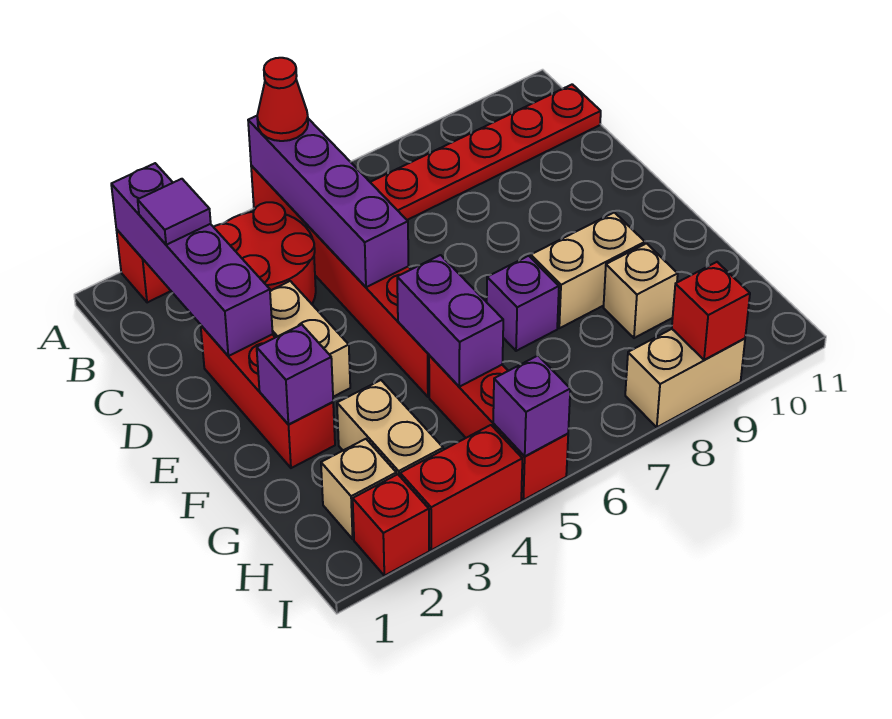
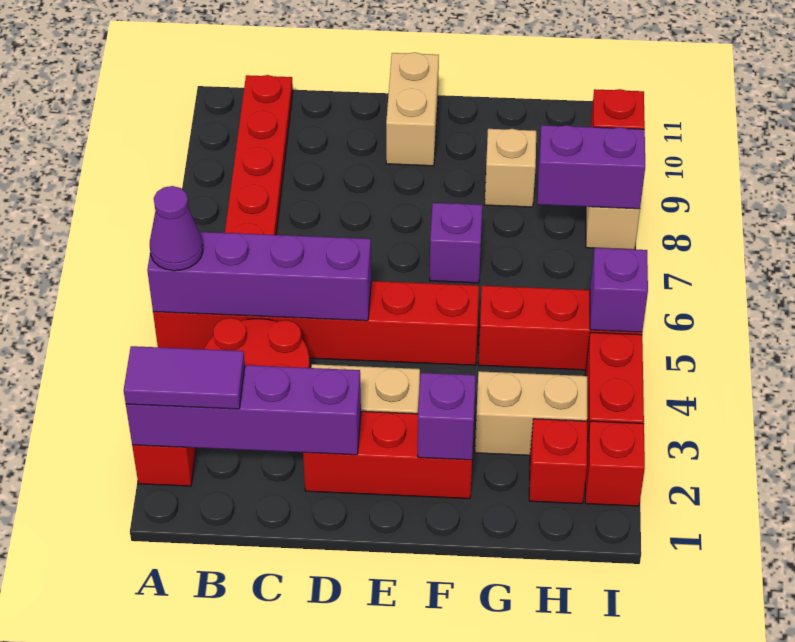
red 1x1 cone [257,58,308,141] -> purple 1x1 cone [150,186,203,271]
purple 1x1 tile [138,179,211,245] -> purple 1x2 tile [124,346,245,409]
purple 1x2 brick [397,255,503,387] -> purple 1x2 brick moved to [537,125,645,209]
tan 1x2 brick [531,212,645,328] -> tan 1x2 brick moved to [386,52,439,166]
tan 1x1 brick [321,439,396,539] -> red 1x1 brick [529,419,587,504]

